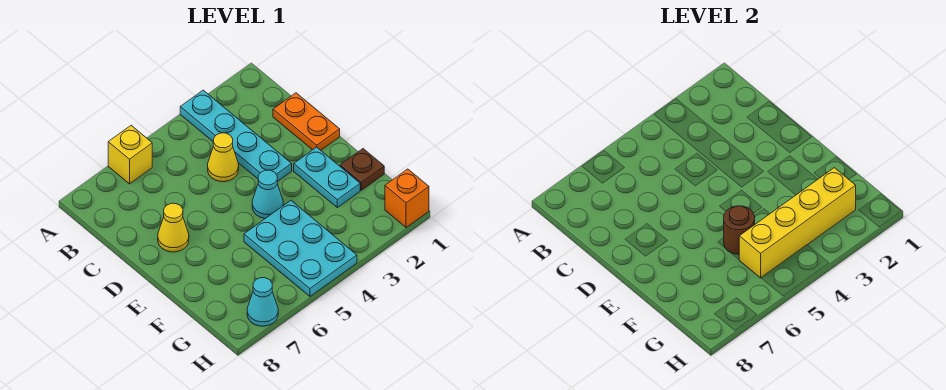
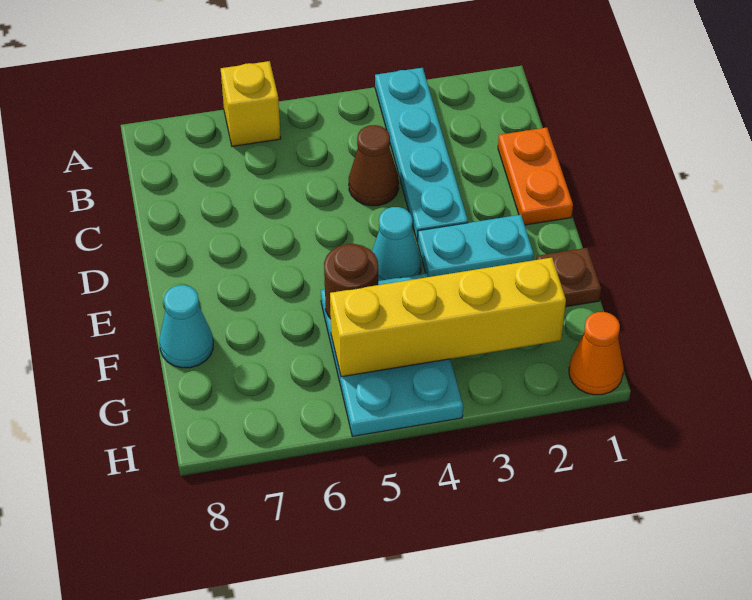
yellow 1x1 cone [208,133,239,182] -> brown 1x1 cone [349,125,399,206]
yellow 1x1 cone [158,203,189,252] -> none
cyan 1x2 plate [294,147,360,208] -> cyan 1x2 plate turned to [418,215,534,277]
orange 1x1 brick [385,169,429,227] -> orange 1x1 cone [569,312,624,395]
cyan 1x1 cone [247,278,278,326] -> cyan 1x1 cone moved to [160,285,213,368]

